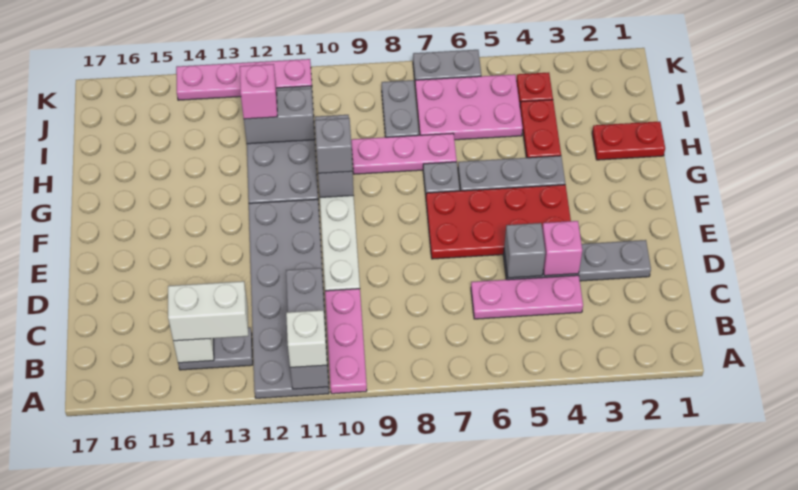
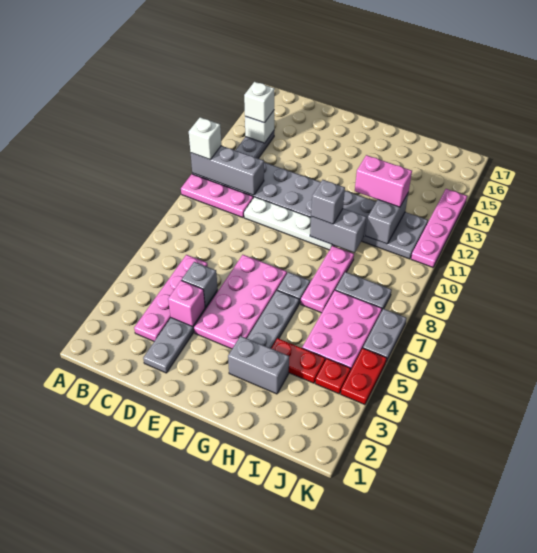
white 1x2 brick [168,281,248,341] -> white 1x1 brick [244,82,275,123]
pink 1x3 plate [471,275,583,319] -> pink 1x4 plate [134,255,208,341]
red 2x4 plate [426,185,571,259] -> pink 2x4 plate [194,255,287,349]
none -> grey 1x2 brick [228,336,289,394]
red 1x2 plate [592,122,665,160] -> red 1x2 plate moved to [341,348,387,405]
pink 1x1 brick [240,64,278,119] -> pink 1x2 brick [355,155,412,207]

